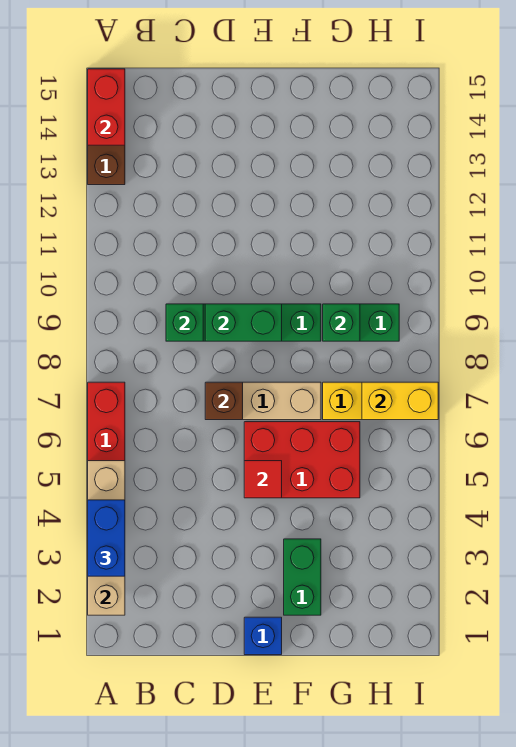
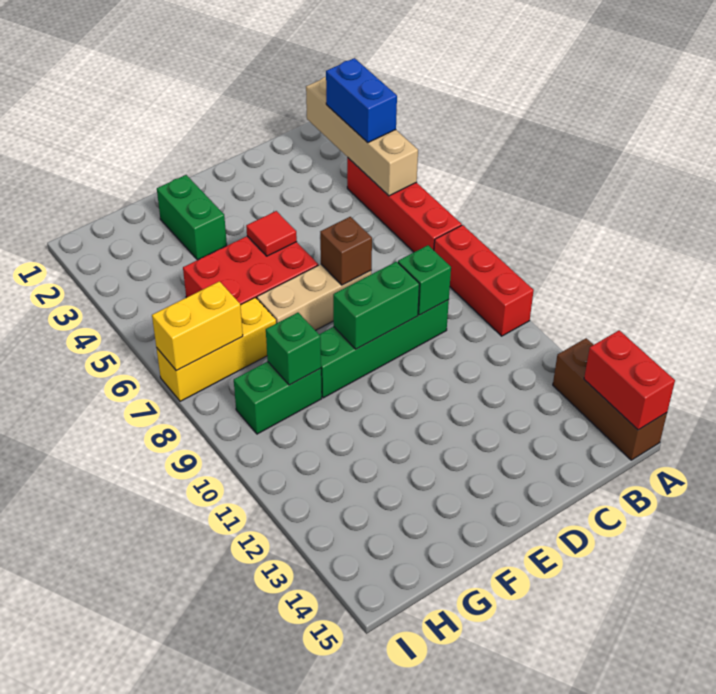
none -> red 1x3 brick [434,225,534,336]
blue 1x1 brick [244,617,282,655] -> none

